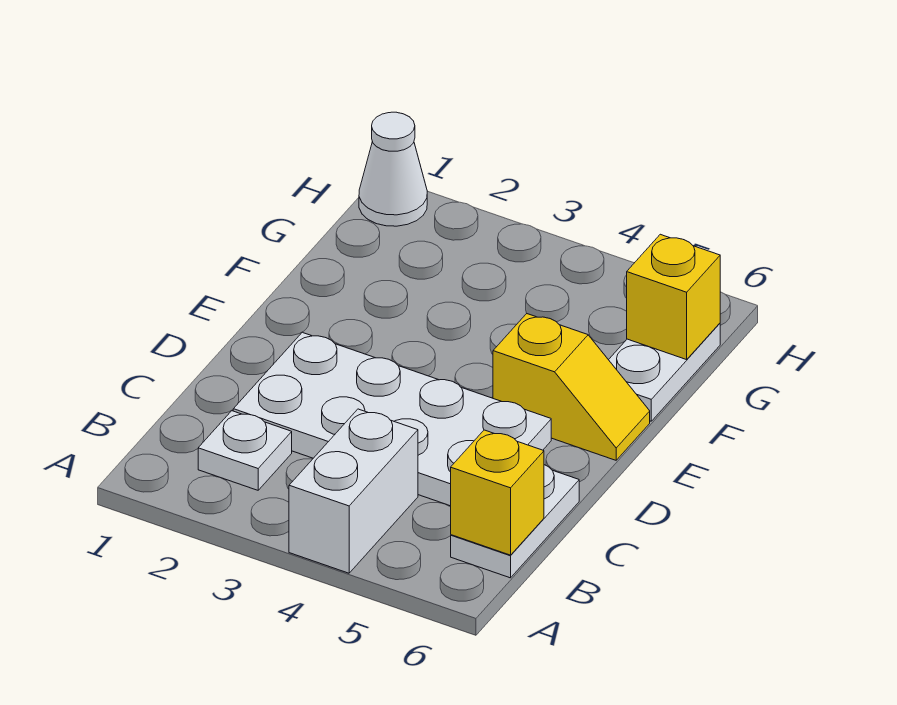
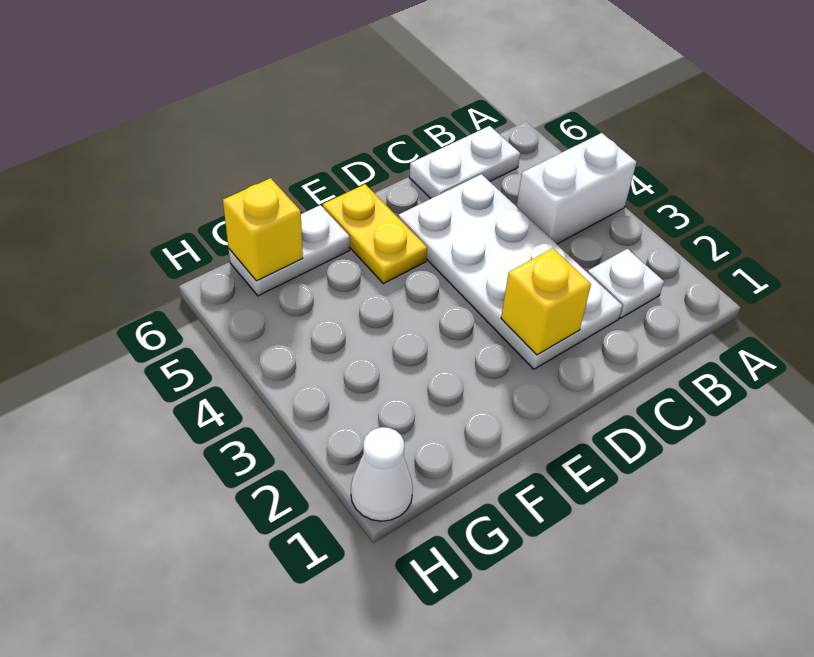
yellow 1x1 brick [451,430,544,555] -> yellow 1x1 brick moved to [501,248,591,355]
yellow 1x2 slope [493,314,650,460] -> yellow 1x2 plate [323,184,427,284]

